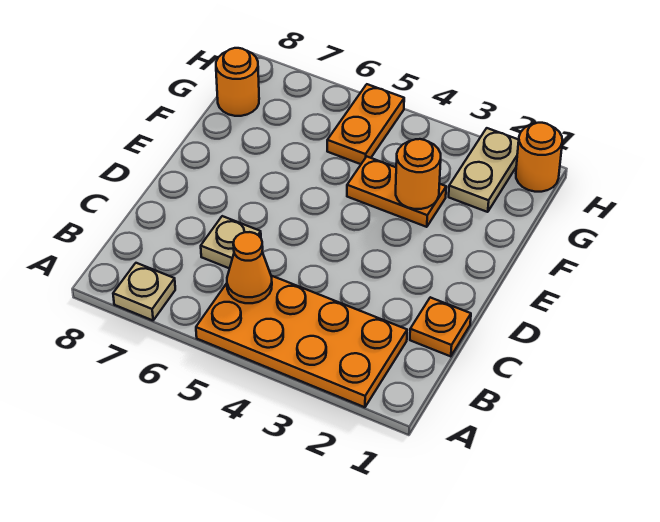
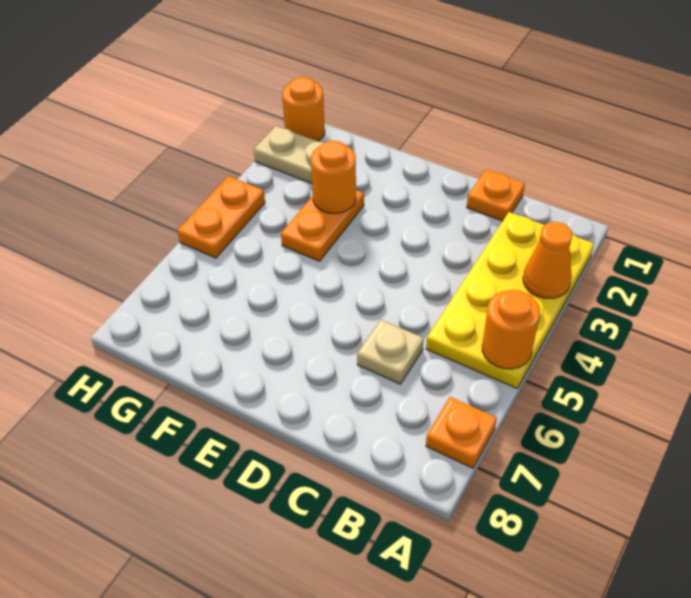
orange 2x4 plate [196,276,407,407] -> yellow 2x4 plate [426,212,594,388]
tan 1x1 plate [113,263,175,320] -> orange 1x1 plate [426,397,497,468]
orange 1x1 cone [227,232,272,303] -> orange 1x1 cone moved to [523,222,573,298]
orange 1x2 plate [327,84,404,164] -> orange 1x2 plate turned to [178,176,265,258]
orange 1x1 round brick [216,48,259,116] -> orange 1x1 round brick moved to [482,290,540,369]

